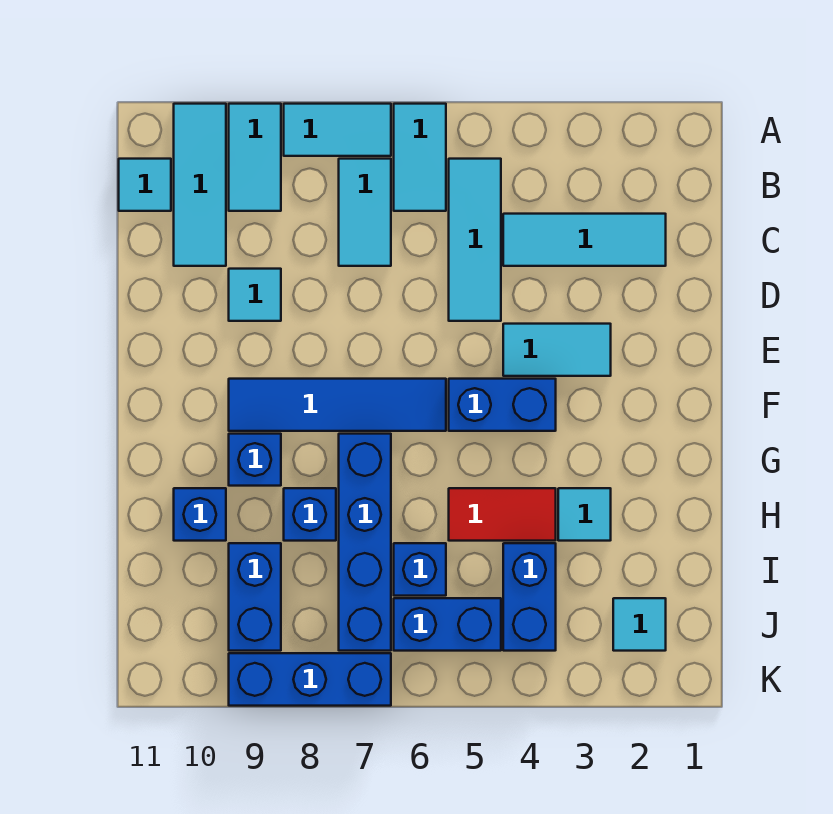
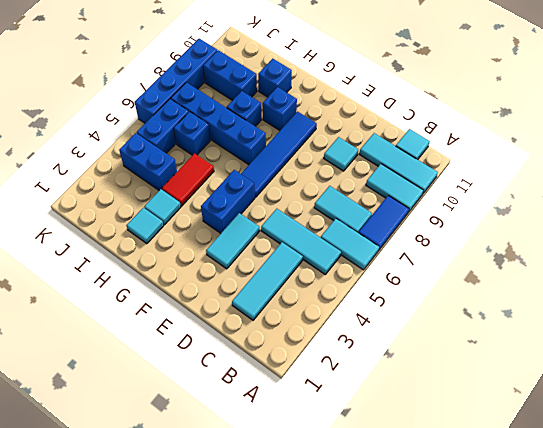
cyan 1x2 tile [284,104,391,156] -> blue 1x2 tile [359,195,409,250]
cyan 1x1 tile [613,598,666,651] -> cyan 1x1 tile moved to [126,208,164,244]
blue 1x3 brick [229,653,391,706] -> blue 1x4 brick [135,39,217,123]

